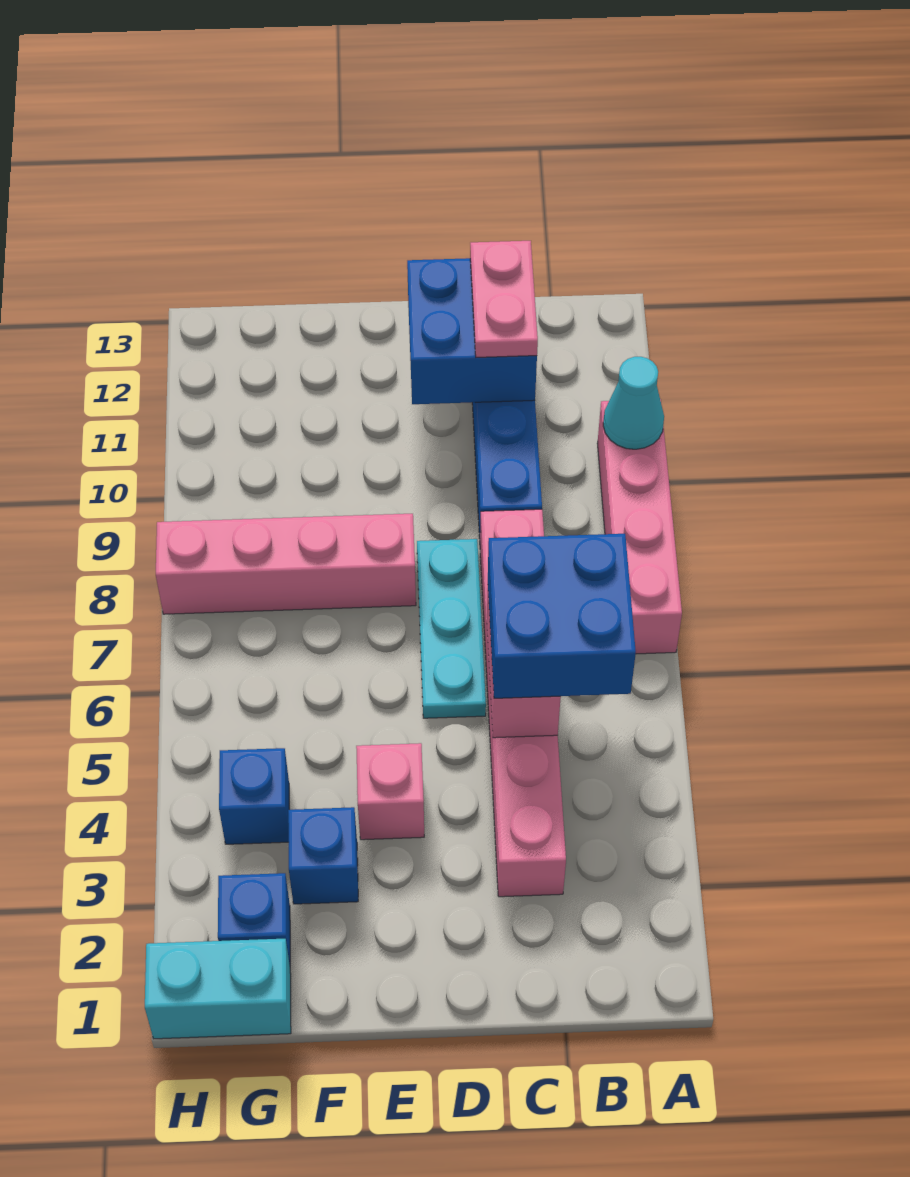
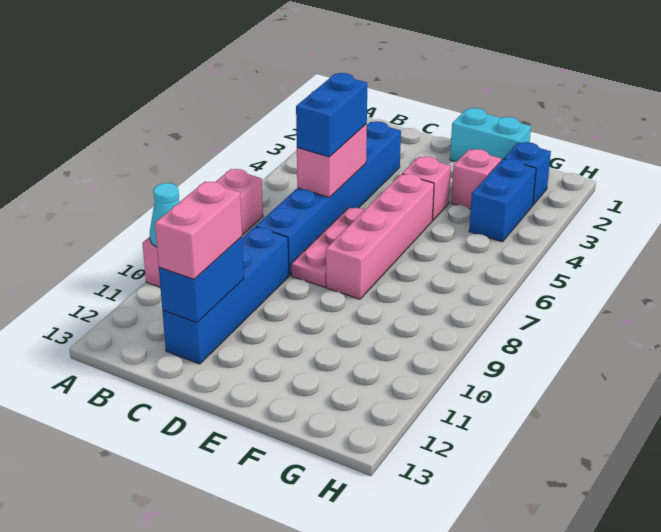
blue 2x2 brick [488,534,636,698] -> blue 1x2 brick [296,73,367,157]
pink 1x6 brick [480,509,566,897] -> blue 1x6 brick [256,121,401,276]
blue 2x2 brick [407,258,537,404] -> blue 1x2 brick [159,237,244,323]
pink 1x2 plate [470,241,538,357] -> pink 1x2 brick [155,182,242,279]
cyan 1x3 plate [417,539,486,718] -> pink 1x3 plate [291,207,364,287]
pink 1x4 brick [156,514,416,614] -> pink 1x4 brick turned to [326,174,434,299]
blue 1x1 brick [288,807,358,904] -> pink 1x1 brick [451,149,501,209]
cyan 1x2 brick [145,939,291,1039] -> cyan 1x2 brick moved to [450,108,531,162]
blue 1x1 brick [219,748,289,844] -> blue 1x2 brick [469,159,536,242]

